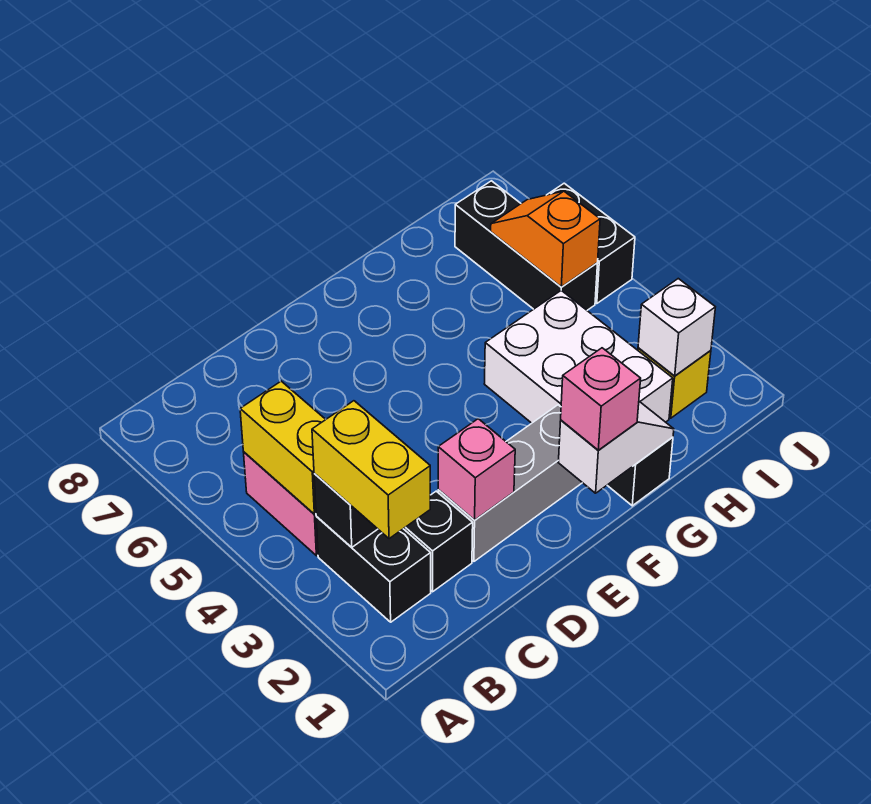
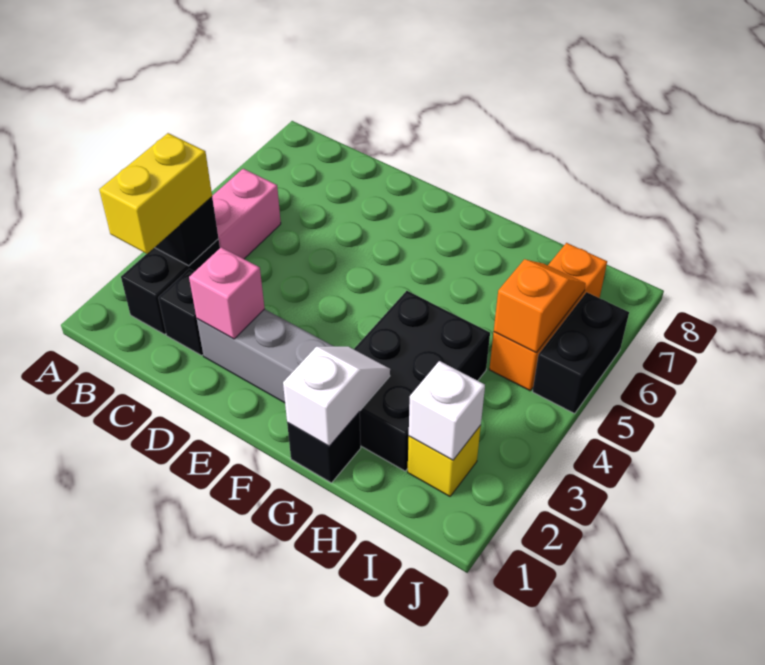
yellow 1x2 brick [240,381,326,514] -> none
white 1x2 slope [558,401,674,493] -> white 1x2 slope turned to [283,347,390,446]
pink 1x1 brick [561,348,641,450] -> none
white 2x3 brick [484,290,673,423] -> black 2x3 brick [354,291,490,471]
black 1x3 brick [455,181,598,310] -> orange 1x3 brick [489,243,607,391]

